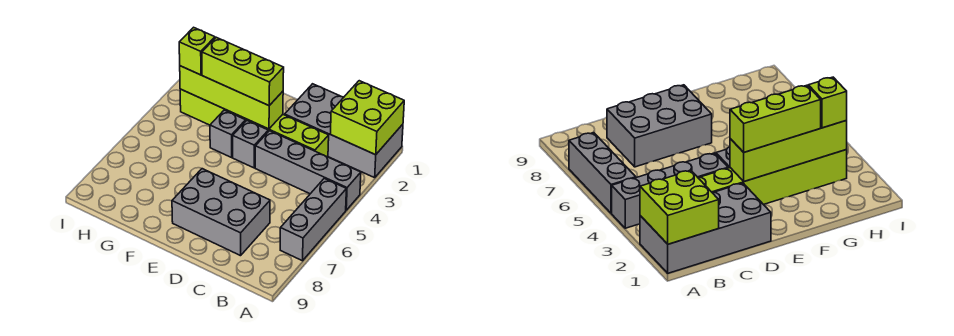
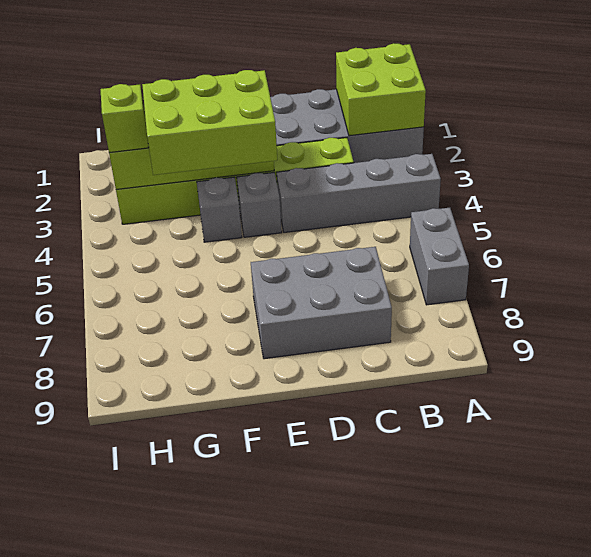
grey 1x3 brick [280,178,346,261] -> grey 1x2 brick [410,208,469,305]
lime 1x3 brick [202,37,284,106] -> lime 2x3 brick [142,70,277,175]

